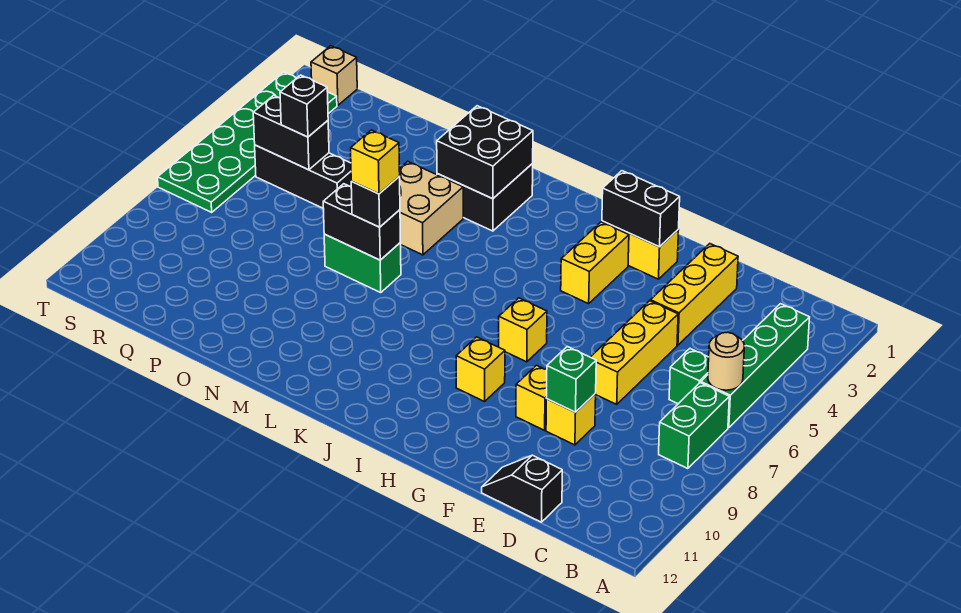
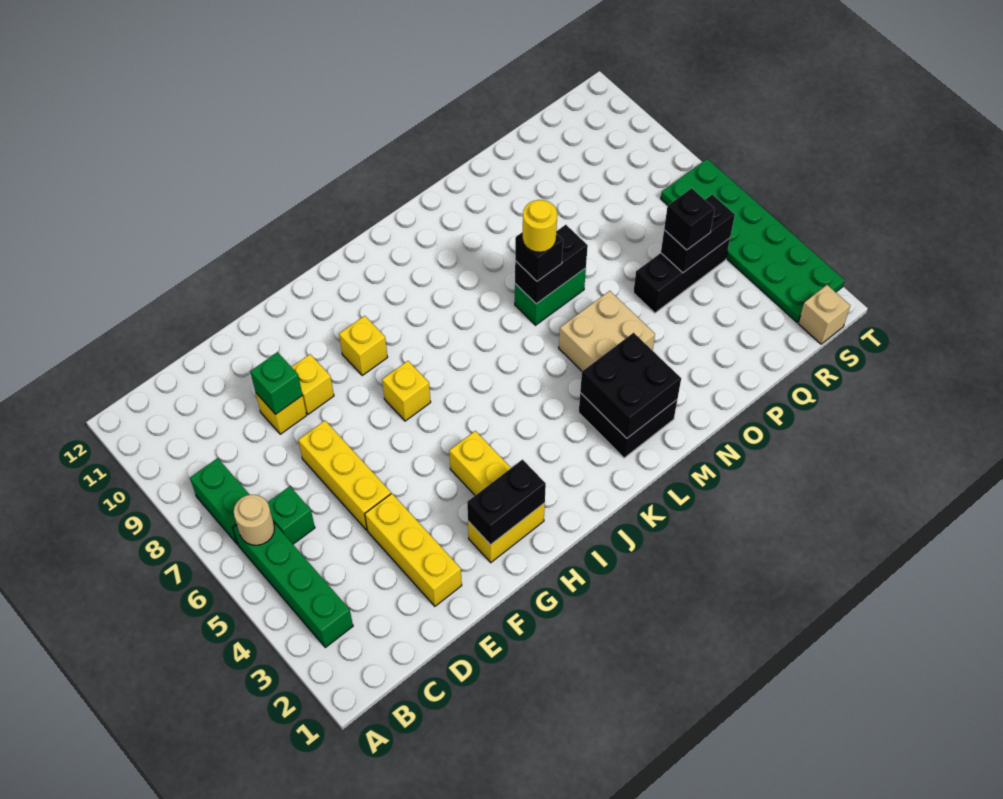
black 1x2 slope [482,455,562,522] -> none
yellow 1x1 brick [351,130,400,194] -> yellow 1x1 round brick [523,200,557,252]

